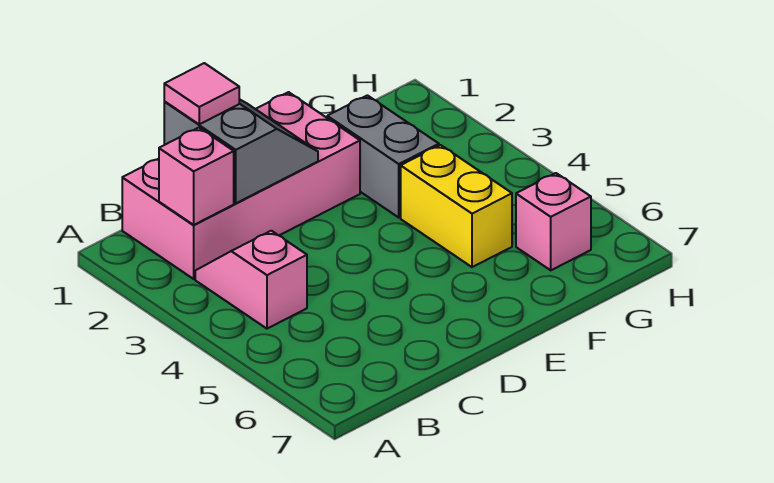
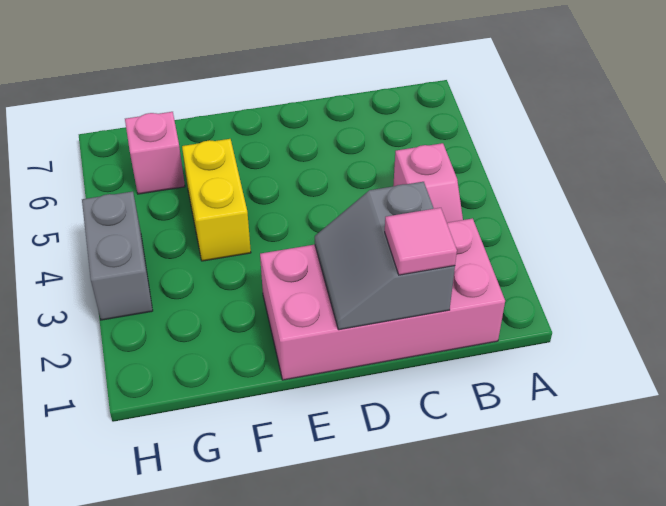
pink 1x1 brick [159,128,234,225] -> none
grey 1x2 brick [327,95,439,217] -> grey 1x2 brick moved to [82,191,153,320]

